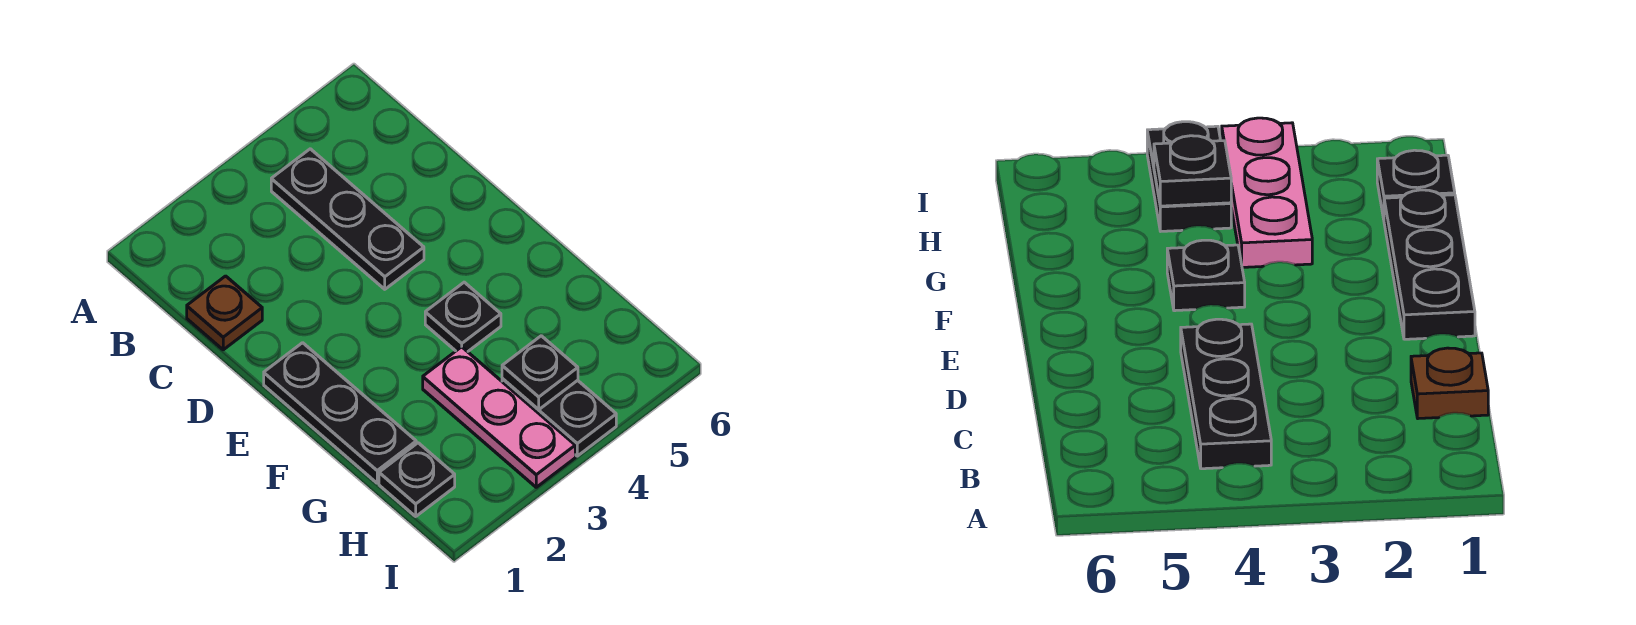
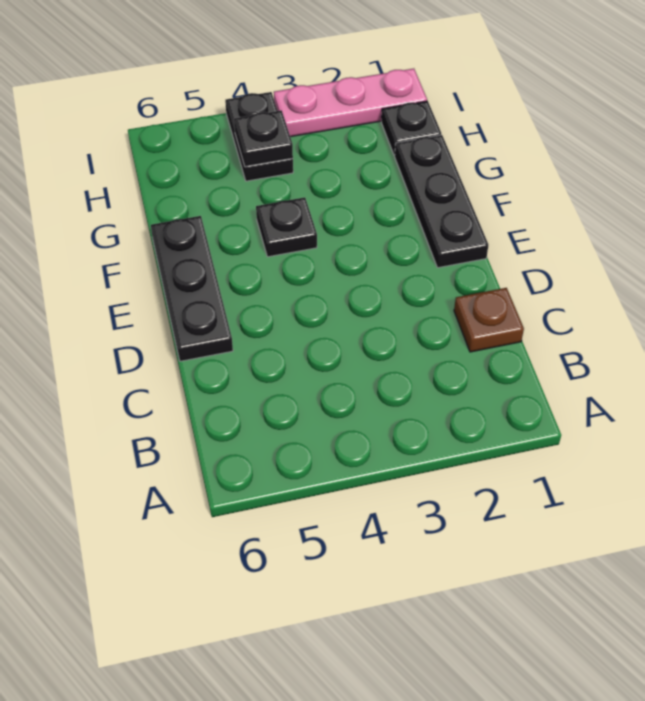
black 1x3 plate [271,149,424,289] -> black 1x3 plate moved to [151,216,233,361]
pink 1x3 plate [423,347,575,487] -> pink 1x3 plate turned to [274,69,427,137]

